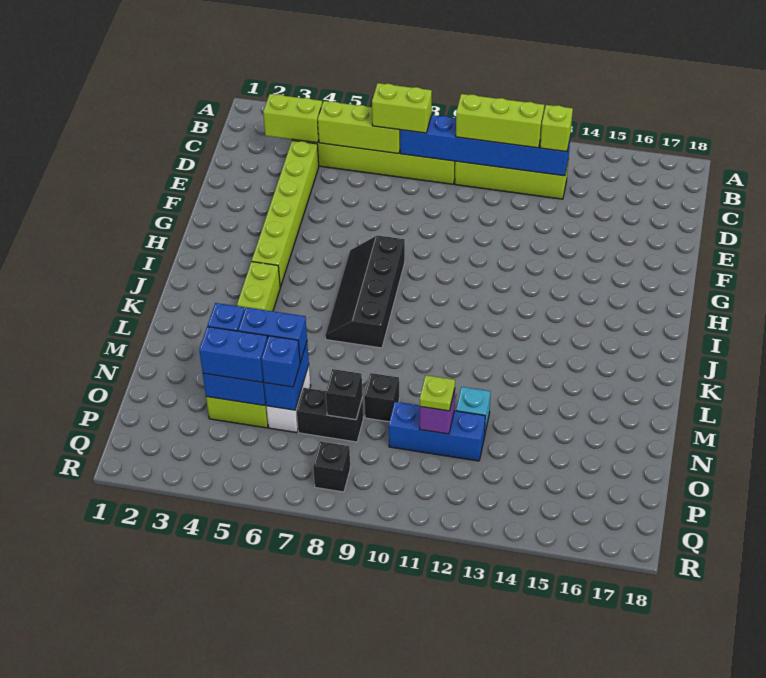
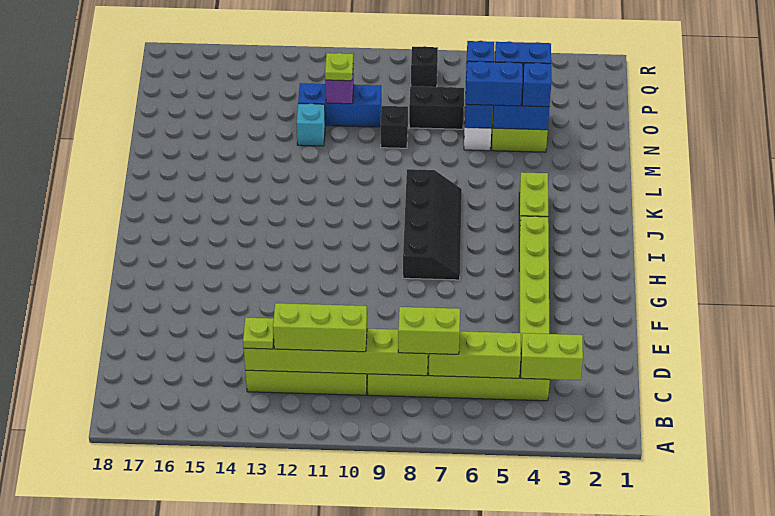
blue 1x6 brick [400,115,571,176] -> lime 1x6 brick [244,329,428,376]
lime 1x1 brick [540,105,573,152] -> lime 1x1 plate [243,318,274,349]
black 1x1 brick [326,369,363,420] -> none

